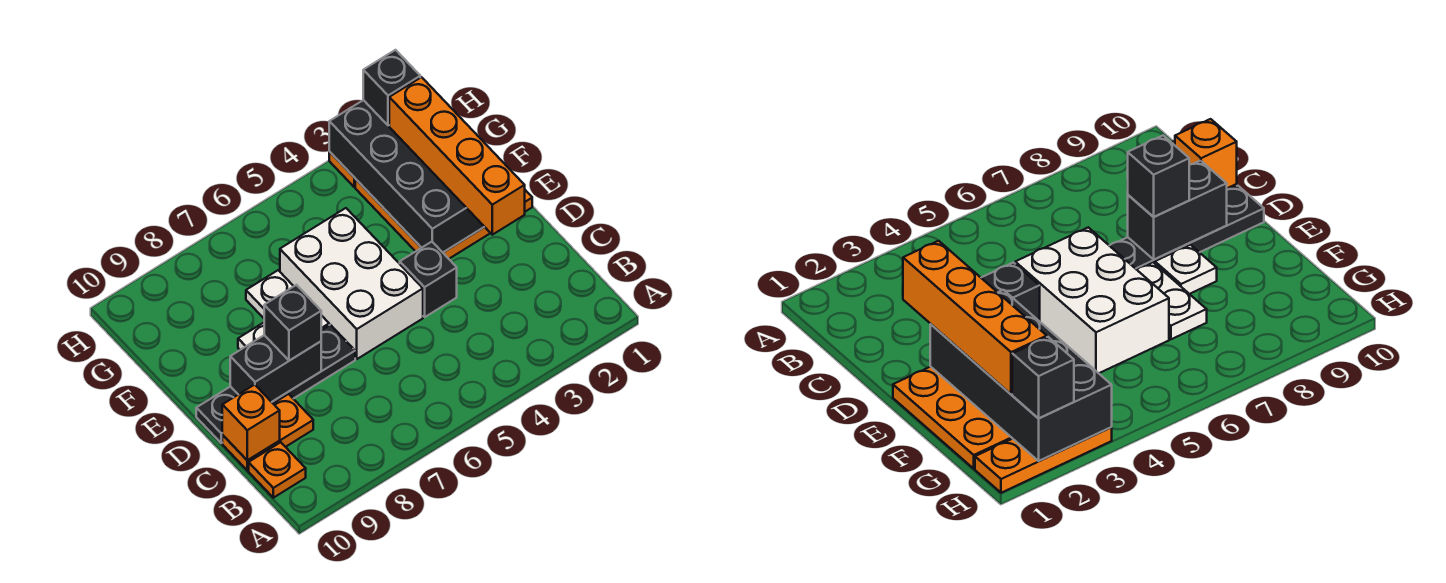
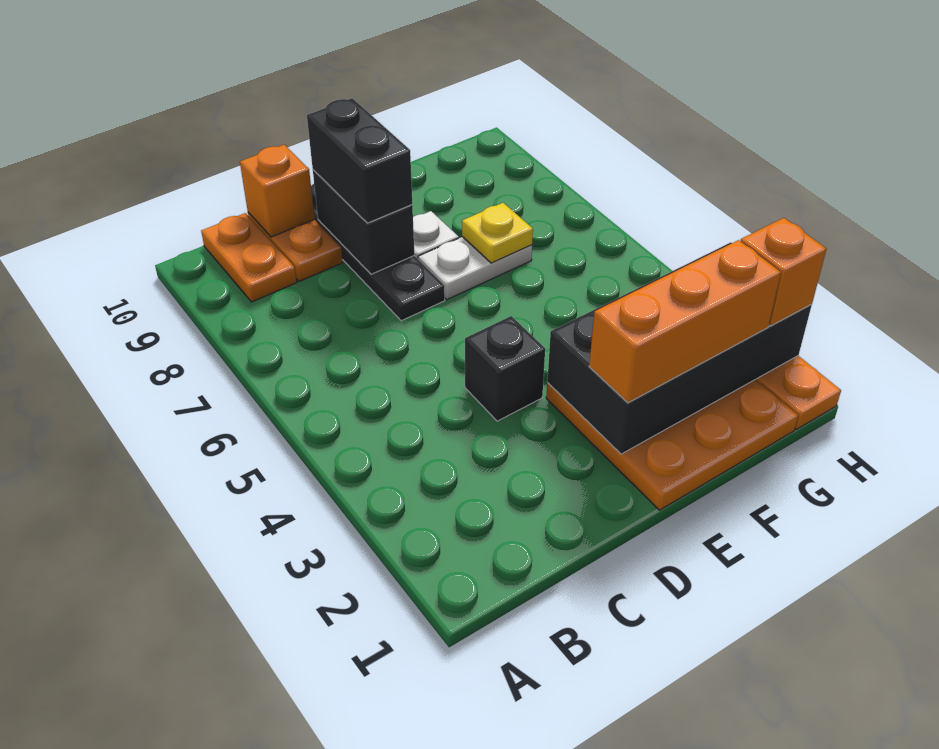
orange 1x1 plate [249,442,306,498] -> orange 1x2 plate [201,213,297,302]
orange 1x4 brick [389,77,525,235] -> orange 1x3 brick [589,240,781,403]
white 2x3 brick [280,208,423,359] -> none
black 1x1 brick [264,285,321,361] -> black 1x2 brick [307,98,412,223]
none -> yellow 1x1 plate [462,203,533,263]
black 1x1 brick [363,50,420,126] -> orange 1x1 brick [741,218,826,326]

